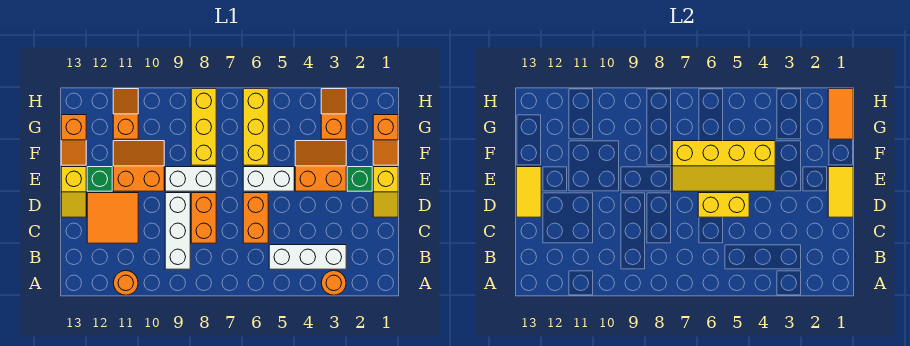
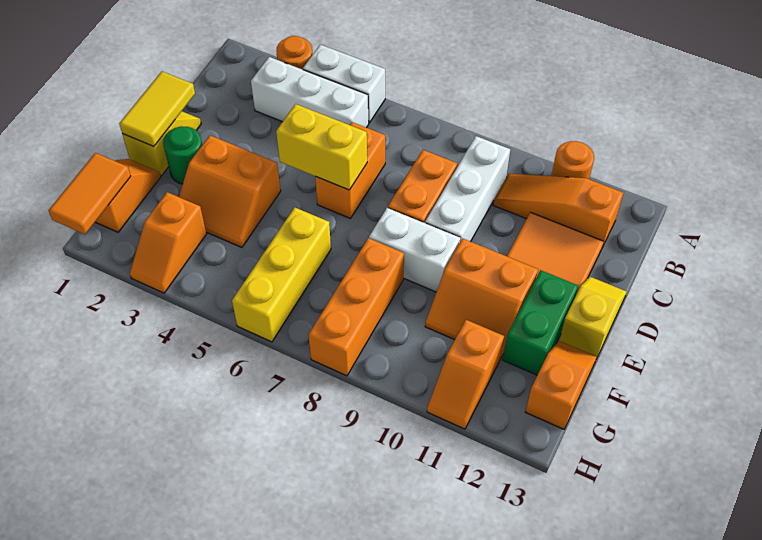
none -> orange 1x3 slope [493,174,623,247]
yellow 1x2 tile [516,167,541,217] -> none
green 1x1 brick [347,167,372,191] -> green 1x1 round brick [163,126,202,184]
yellow 2x4 slope [672,141,775,191] -> none
white 1x2 brick [243,167,294,191] -> white 1x2 brick moved to [303,45,385,123]
green 1x1 brick [87,167,112,191] -> green 1x2 brick [503,270,578,375]
yellow 1x3 brick [191,89,216,165] -> orange 1x3 brick [308,238,404,376]

